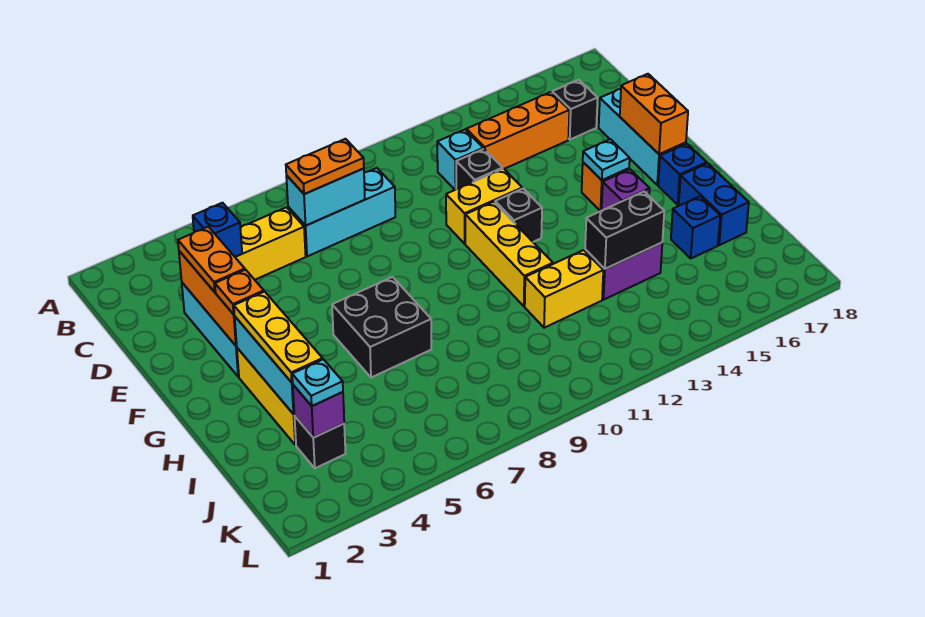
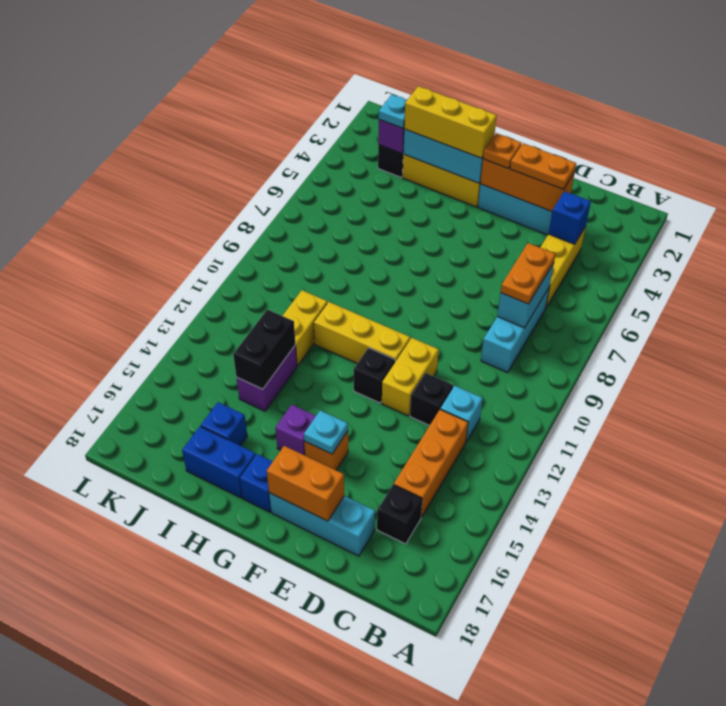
yellow 1x3 plate [234,292,323,382] -> yellow 1x3 brick [404,86,497,158]
black 2x2 brick [332,277,431,378] -> none

